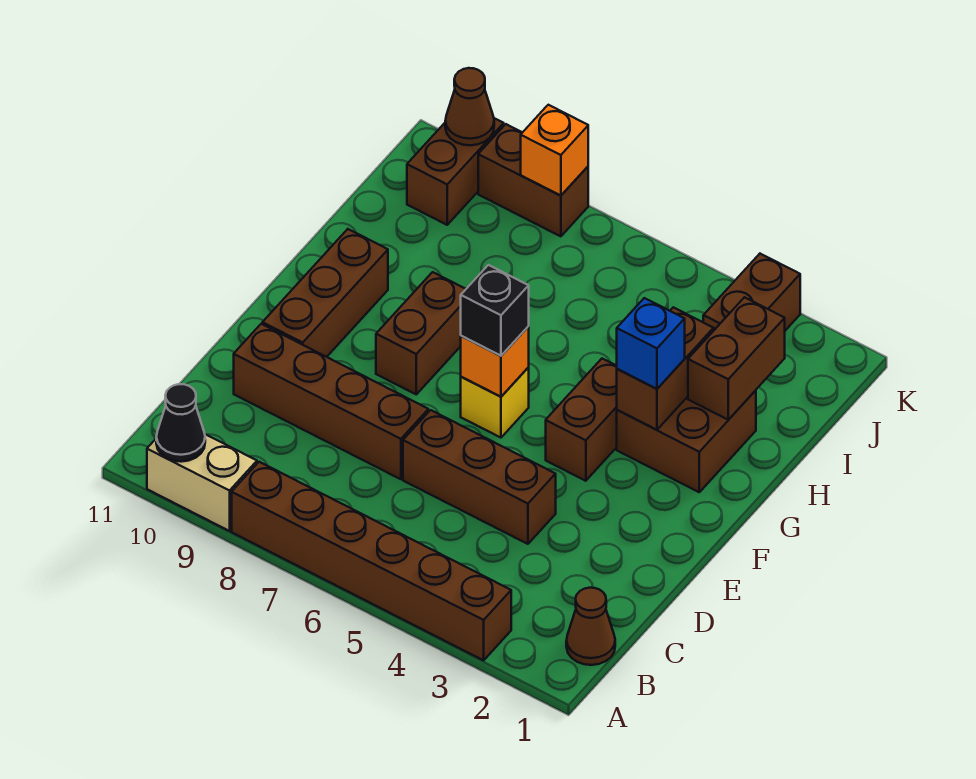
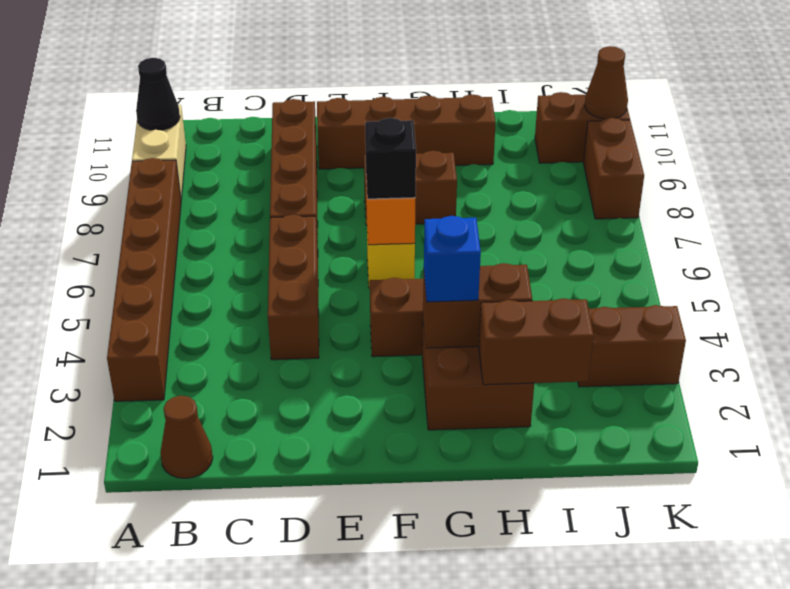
brown 1x3 brick [262,229,388,357] -> brown 1x4 brick [317,94,496,169]
orange 1x1 brick [521,105,588,196] -> none

